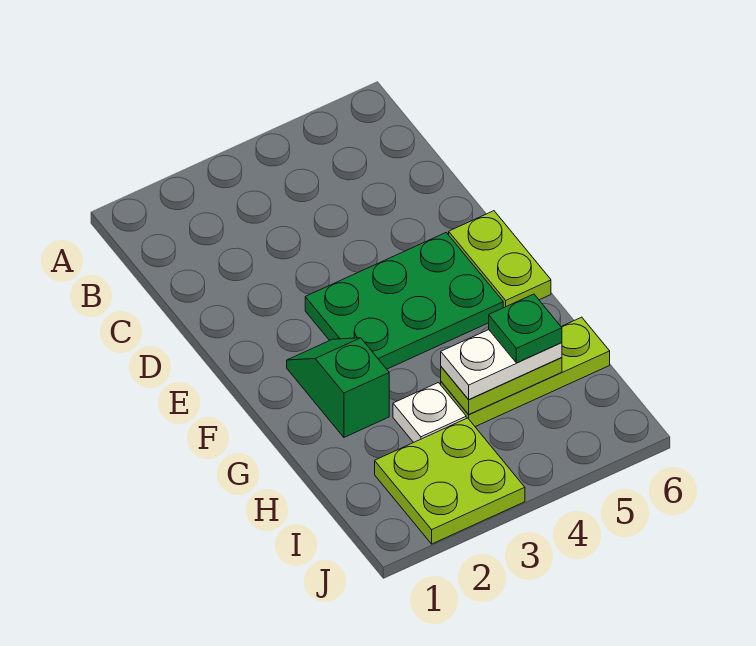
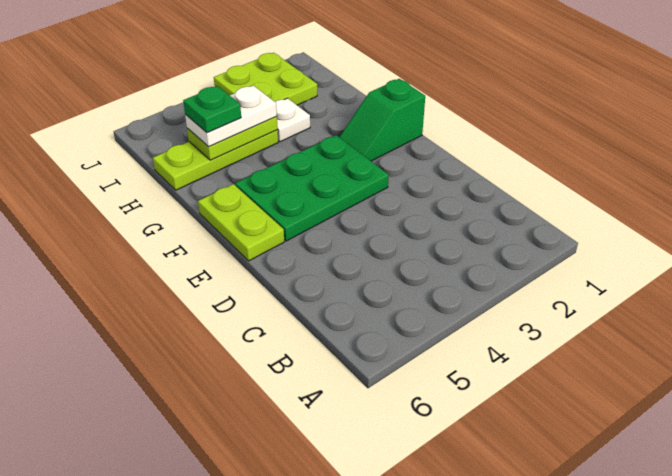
green 1x2 slope [287,338,389,437] -> green 1x2 slope turned to [340,79,425,161]

